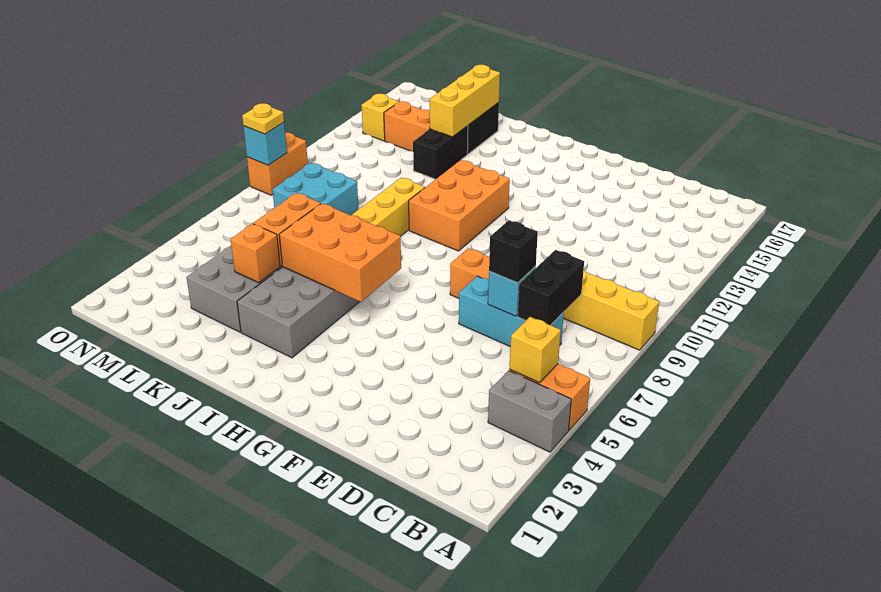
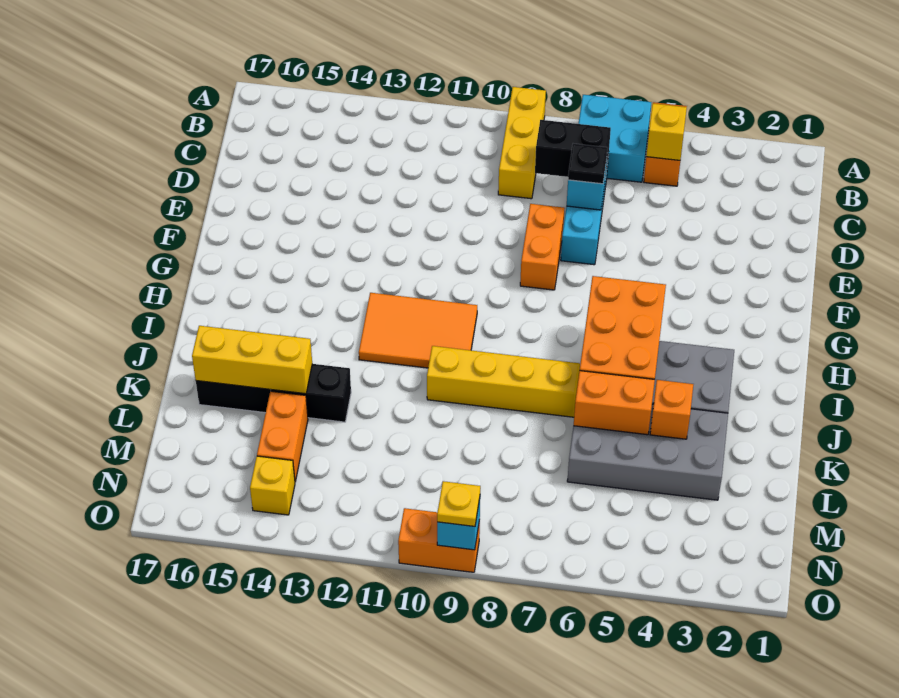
grey 1x2 brick [488,371,571,452] -> none
black 1x1 brick [489,220,538,283] -> black 1x1 plate [568,144,608,184]
orange 2x3 brick [409,160,510,251] -> orange 2x3 tile [359,293,477,368]
cyan 2x2 brick [272,163,358,215] -> cyan 2x2 brick moved to [579,95,651,182]

